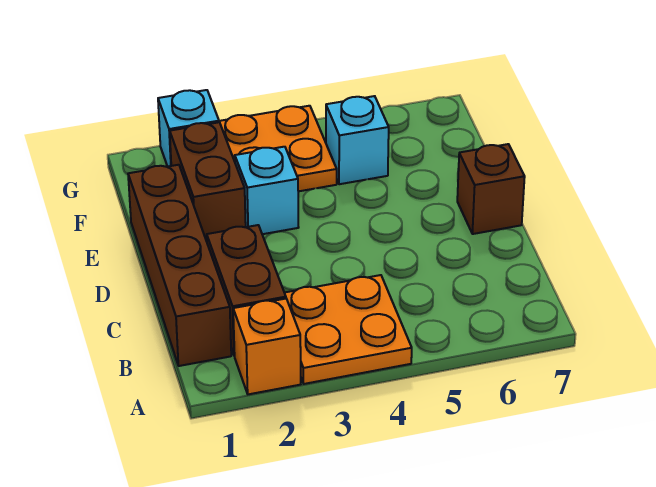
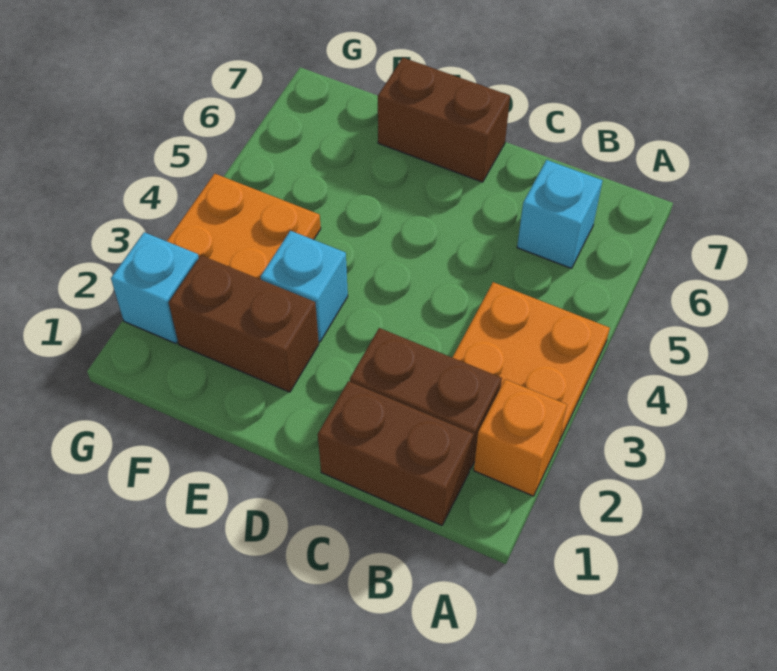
brown 1x4 brick [128,165,231,366] -> brown 1x2 brick [318,381,473,525]
brown 1x1 brick [457,144,525,234] -> brown 1x2 brick [378,58,510,182]
cyan 1x1 brick [326,96,389,184] -> cyan 1x1 brick moved to [517,160,603,268]

